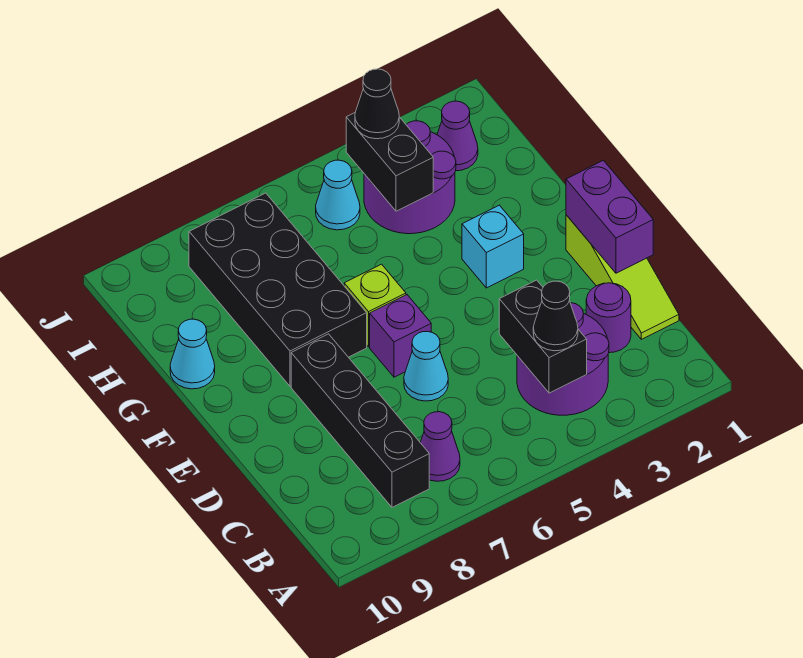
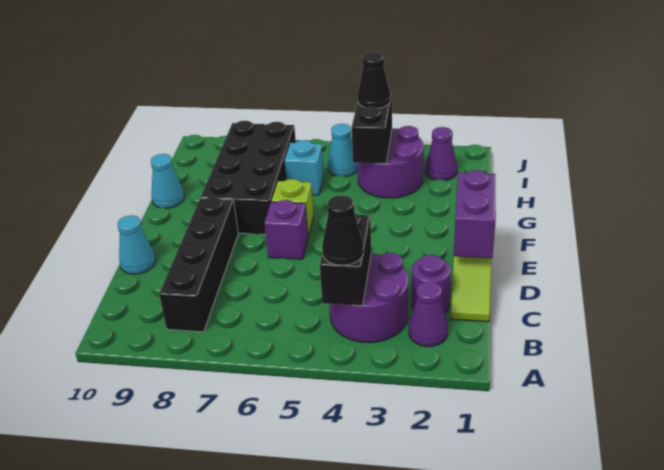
purple 1x1 cone [420,412,460,481] -> purple 1x1 cone moved to [409,281,448,346]
cyan 1x1 cone [404,331,448,401] -> cyan 1x1 cone moved to [118,215,156,274]
cyan 1x1 brick [462,205,524,288] -> cyan 1x1 brick moved to [285,140,324,195]

